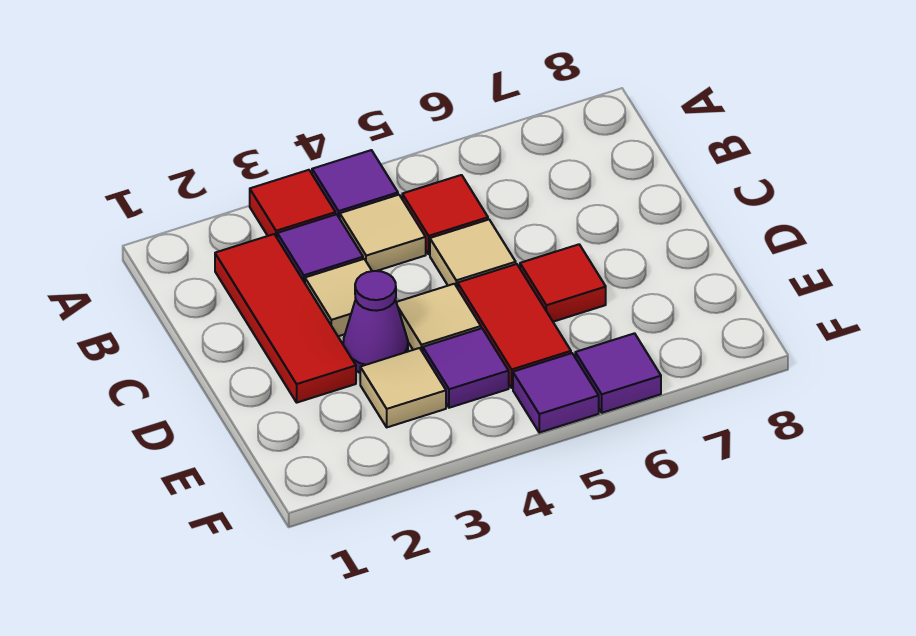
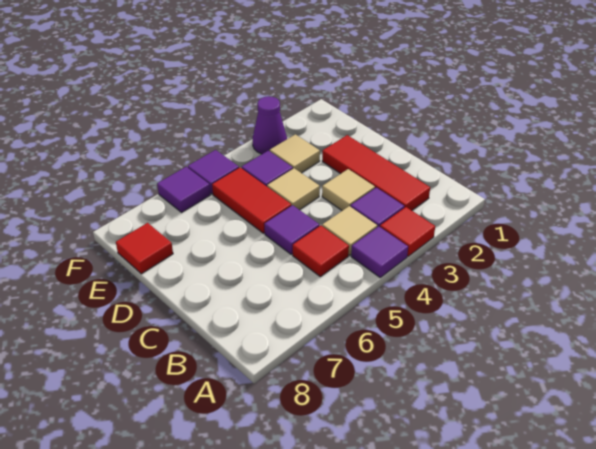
tan 1x1 tile [430,220,516,288] -> purple 1x1 tile [264,205,319,254]
purple 1x1 cone [343,271,408,373] -> purple 1x1 cone moved to [253,96,287,154]
red 1x1 tile [520,244,606,322] -> red 1x1 tile moved to [116,223,173,274]

